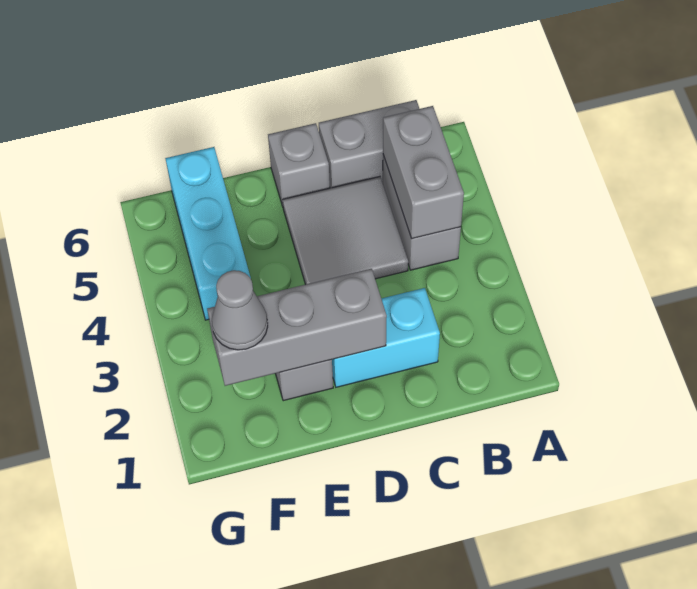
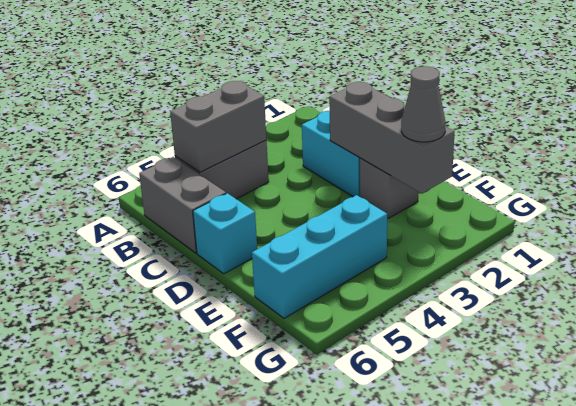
grey 2x2 tile [283,176,408,284] -> none
grey 1x1 brick [268,123,330,206] -> cyan 1x1 brick [193,193,257,274]

